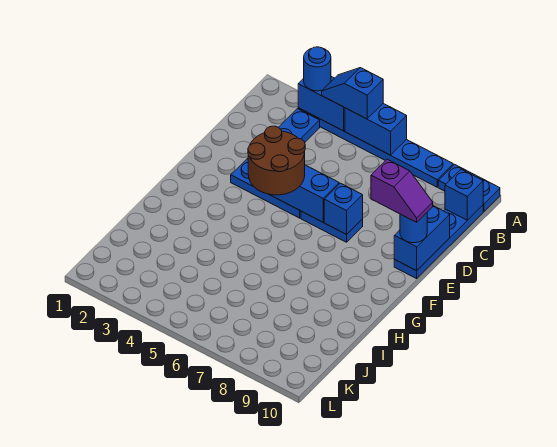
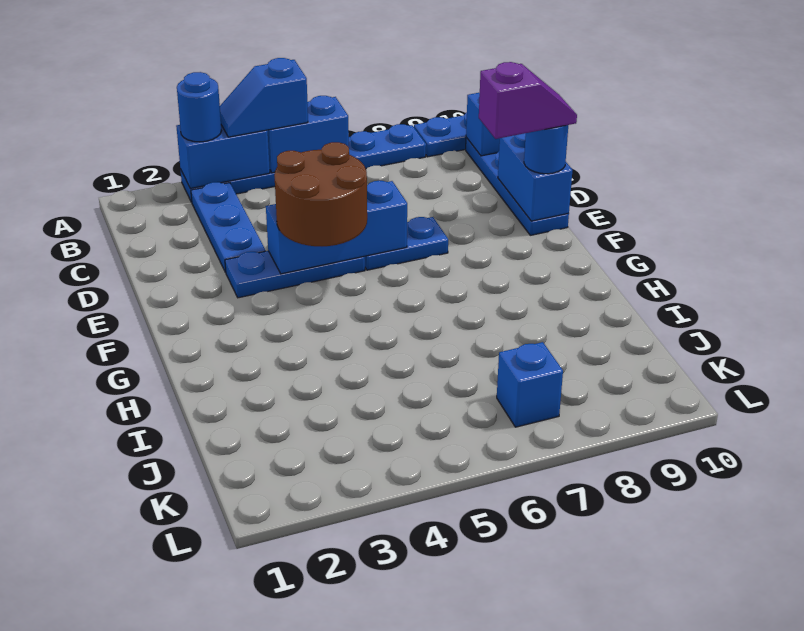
blue 1x1 brick [324,183,363,234] -> blue 1x1 brick moved to [497,342,563,427]

